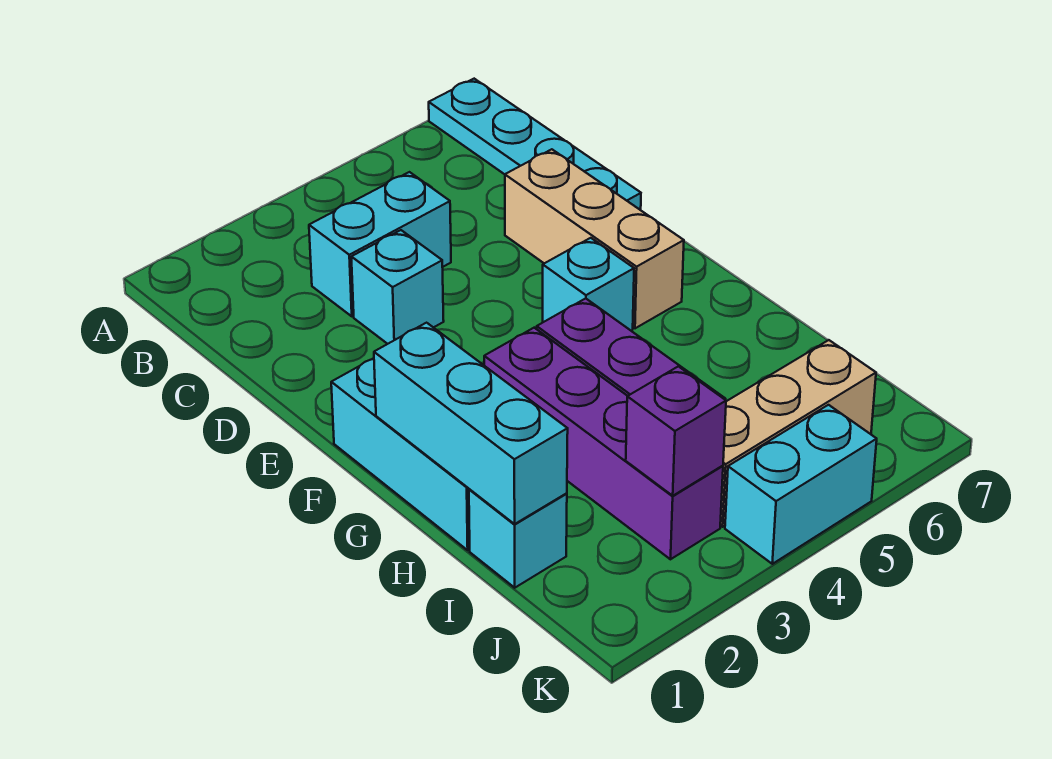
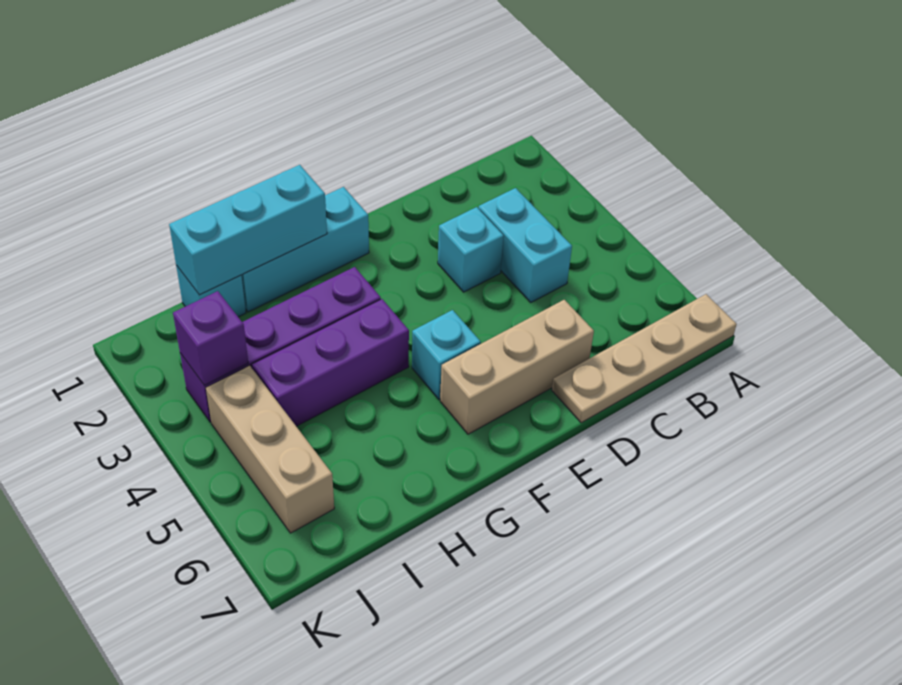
cyan 1x4 plate [429,79,641,210] -> tan 1x4 plate [552,294,737,423]
cyan 1x2 brick [725,405,877,564] -> none

